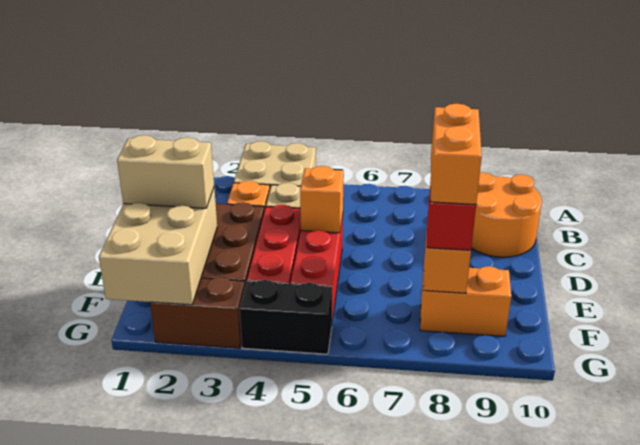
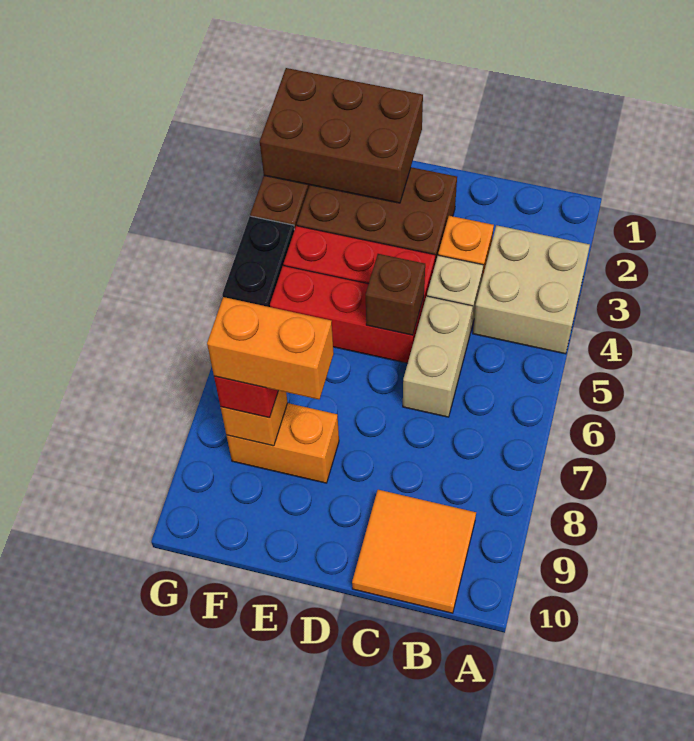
orange 2x2 round brick [471,172,542,257] -> orange 2x2 tile [352,490,476,613]
orange 1x1 brick [300,166,344,233] -> brown 1x1 brick [366,254,425,335]
tan 2x3 brick [99,188,217,305] -> brown 2x3 brick [260,68,423,203]
tan 1x2 brick [117,135,214,208] -> tan 1x2 brick moved to [403,296,473,417]
orange 1x2 brick [420,266,511,336] -> orange 1x2 brick turned to [226,403,339,483]

